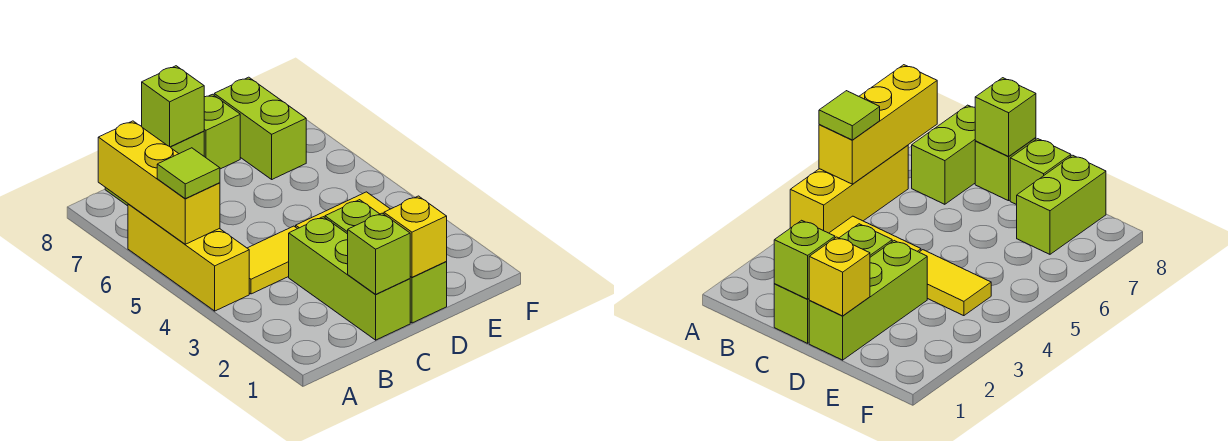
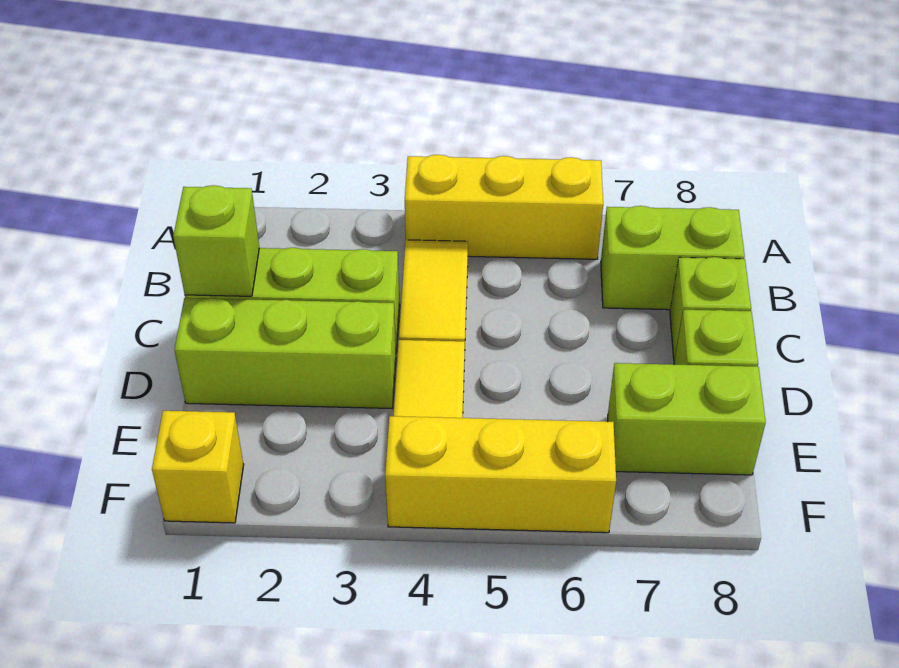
yellow 1x3 brick [98,121,220,244] -> yellow 1x3 brick moved to [385,416,616,533]
lime 1x1 tile [157,148,220,199] -> none
lime 1x1 brick [142,66,204,147] -> none
yellow 1x1 brick [384,196,447,277] -> yellow 1x1 brick moved to [152,411,244,523]

